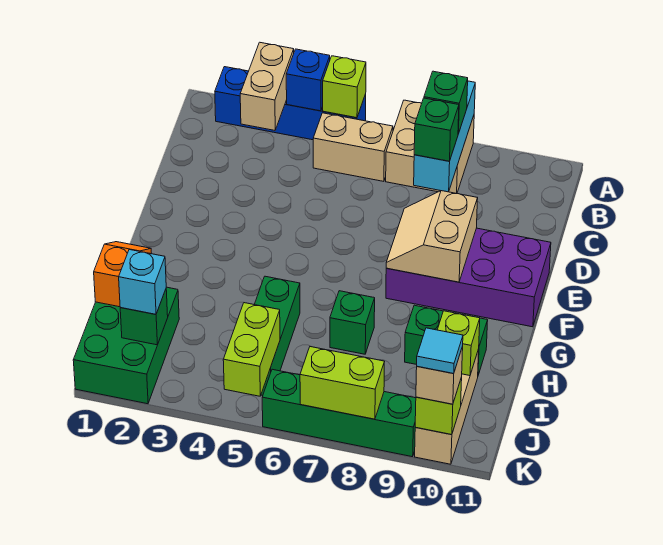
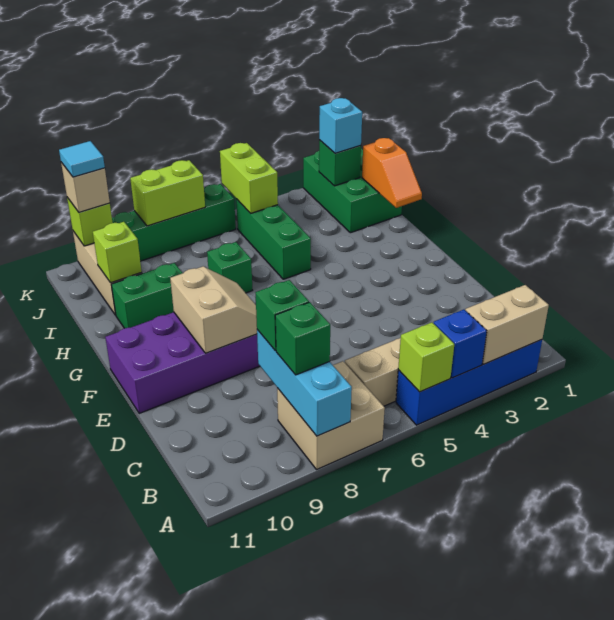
tan 1x2 brick [240,42,294,130] -> tan 1x2 brick turned to [465,285,549,364]

